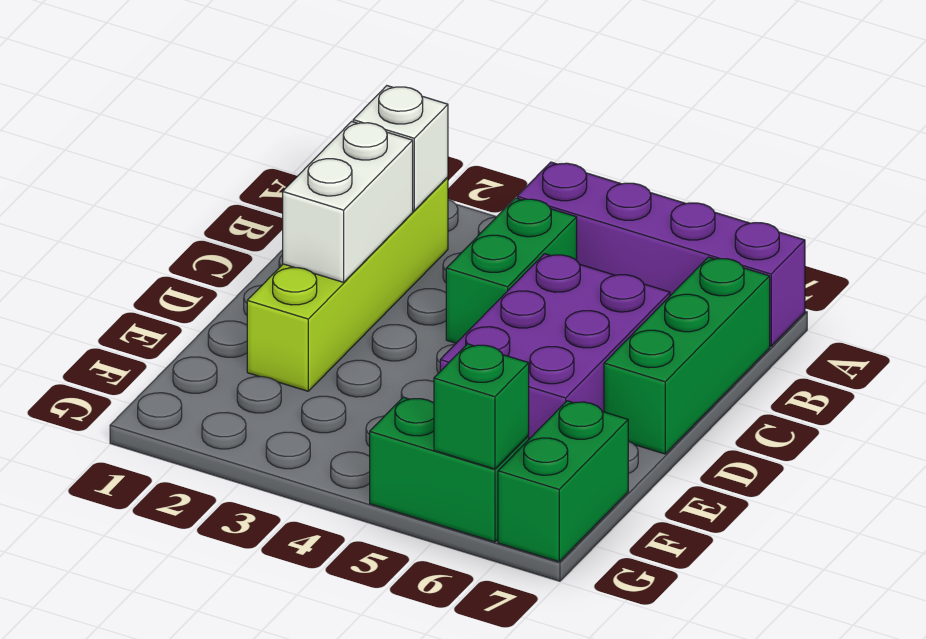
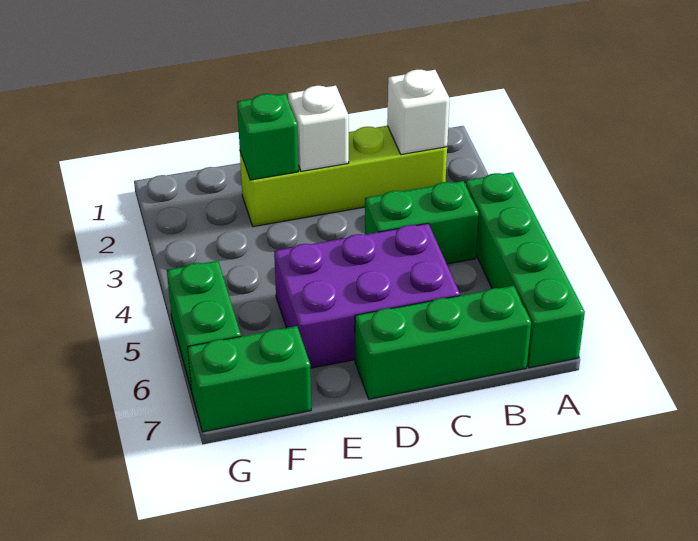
purple 1x4 brick [517,162,805,346] -> green 1x4 brick [466,172,585,368]
white 1x2 brick [283,121,413,282] -> white 1x1 brick [288,86,349,171]
green 1x1 brick [434,344,529,469] -> green 1x1 brick moved to [237,94,298,180]

